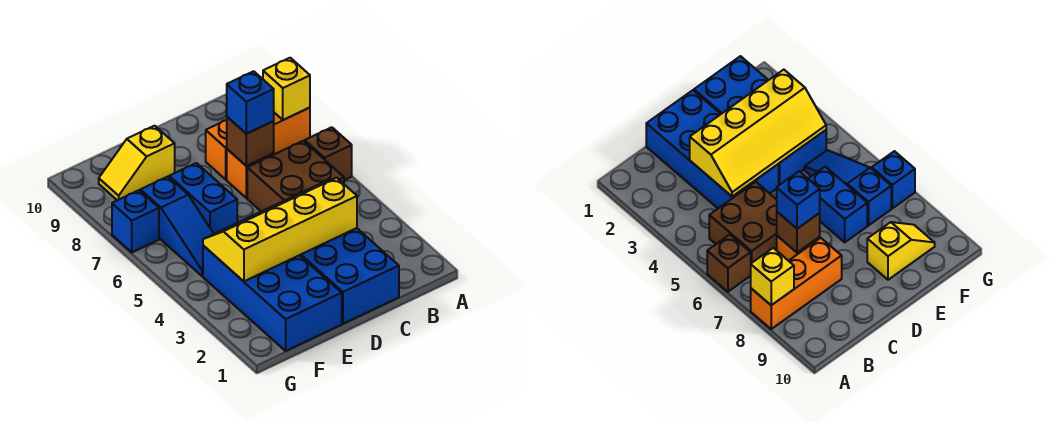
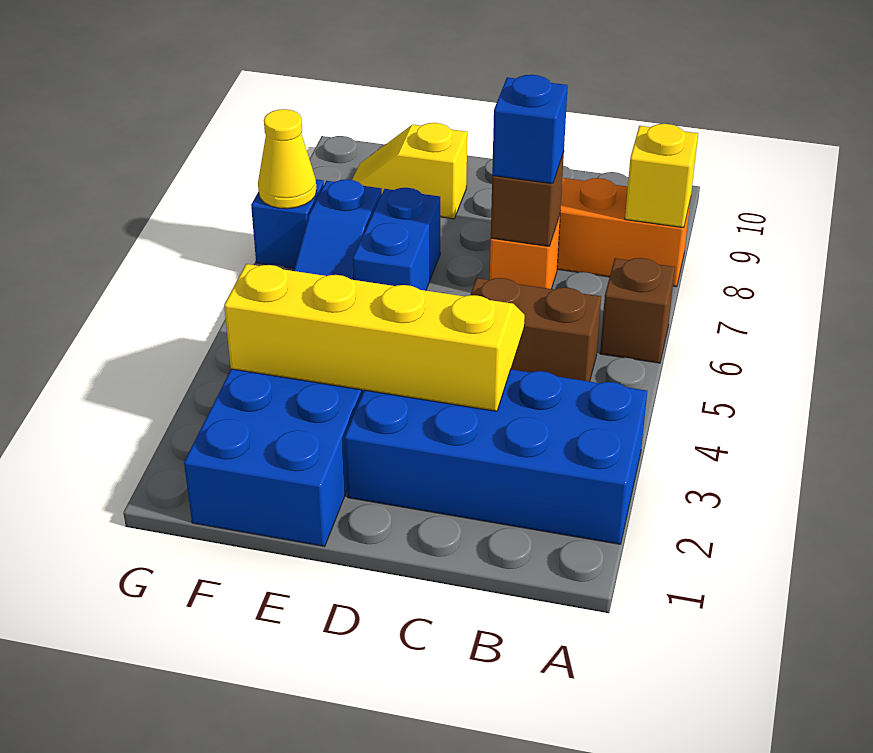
brown 2x2 brick [247,141,344,212] -> brown 1x2 brick [470,278,601,382]
blue 2x4 brick [300,228,399,324] -> blue 2x4 brick turned to [345,369,647,544]
none -> yellow 1x1 cone [258,109,317,209]

